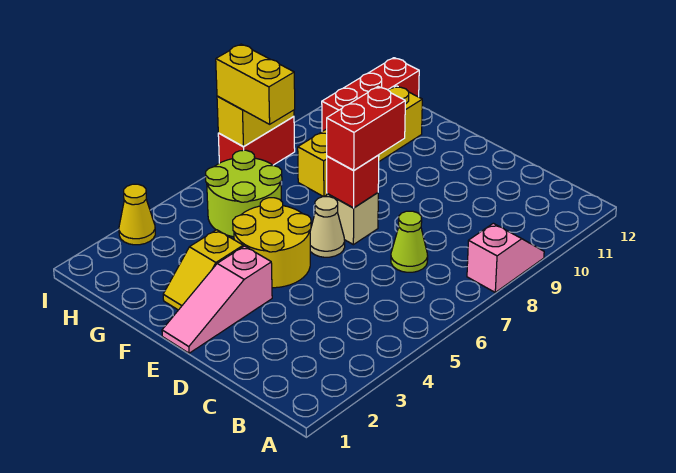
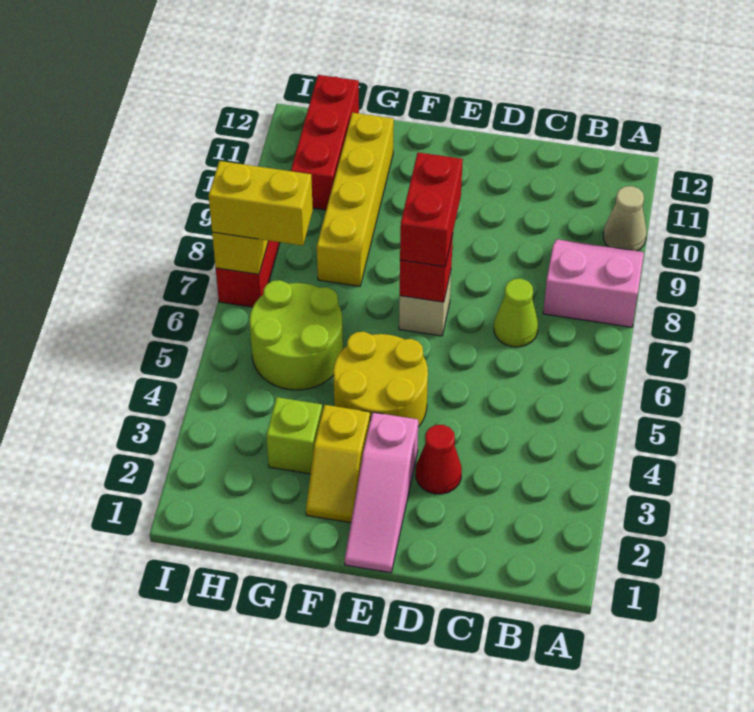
pink 1x2 slope [467,223,544,292] -> pink 2x2 slope [543,239,644,327]
none -> red 1x1 cone [416,425,462,494]
tan 1x1 cone [310,197,345,257] -> tan 1x1 cone moved to [603,186,647,251]
none -> lime 1x1 brick [266,397,322,474]
yellow 1x1 cone [119,184,155,245] -> none

